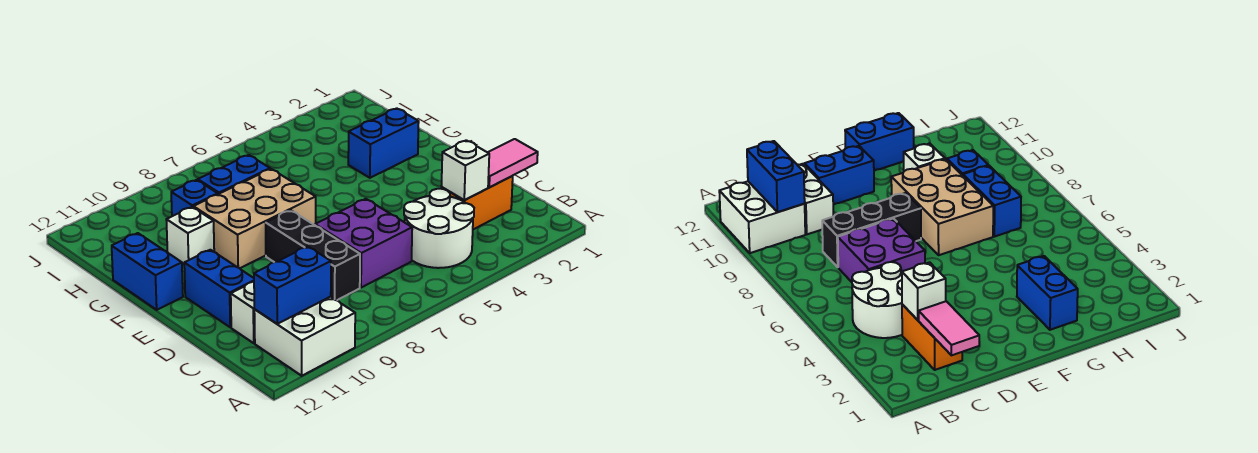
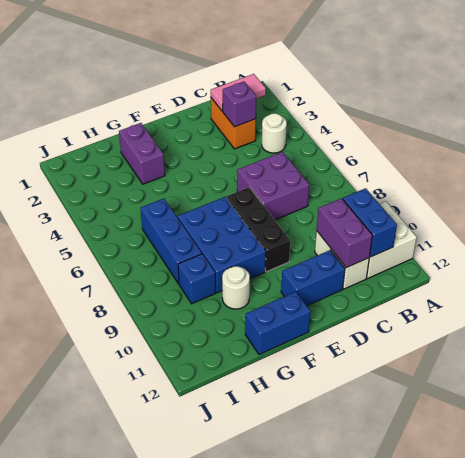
white 2x2 round brick [404,189,474,268] -> white 1x1 round brick [262,113,287,153]
pink 1x2 tile [488,139,538,187] -> pink 1x2 tile turned to [211,74,266,111]
white 1x1 brick [441,140,489,200] -> purple 1x1 brick [223,82,256,127]
black 1x3 brick [266,210,360,300] -> black 1x3 brick turned to [227,187,290,272]
none -> purple 1x2 brick [317,198,373,268]
tan 2x3 brick [193,169,316,268] -> blue 2x3 brick [178,197,266,293]
blue 1x2 brick [348,108,419,178] -> purple 1x2 brick [119,123,165,184]
white 1x1 brick [166,207,214,264] -> white 1x1 round brick [222,266,250,309]
blue 1x2 brick [198,155,270,194] -> blue 1x3 brick [141,199,202,284]

